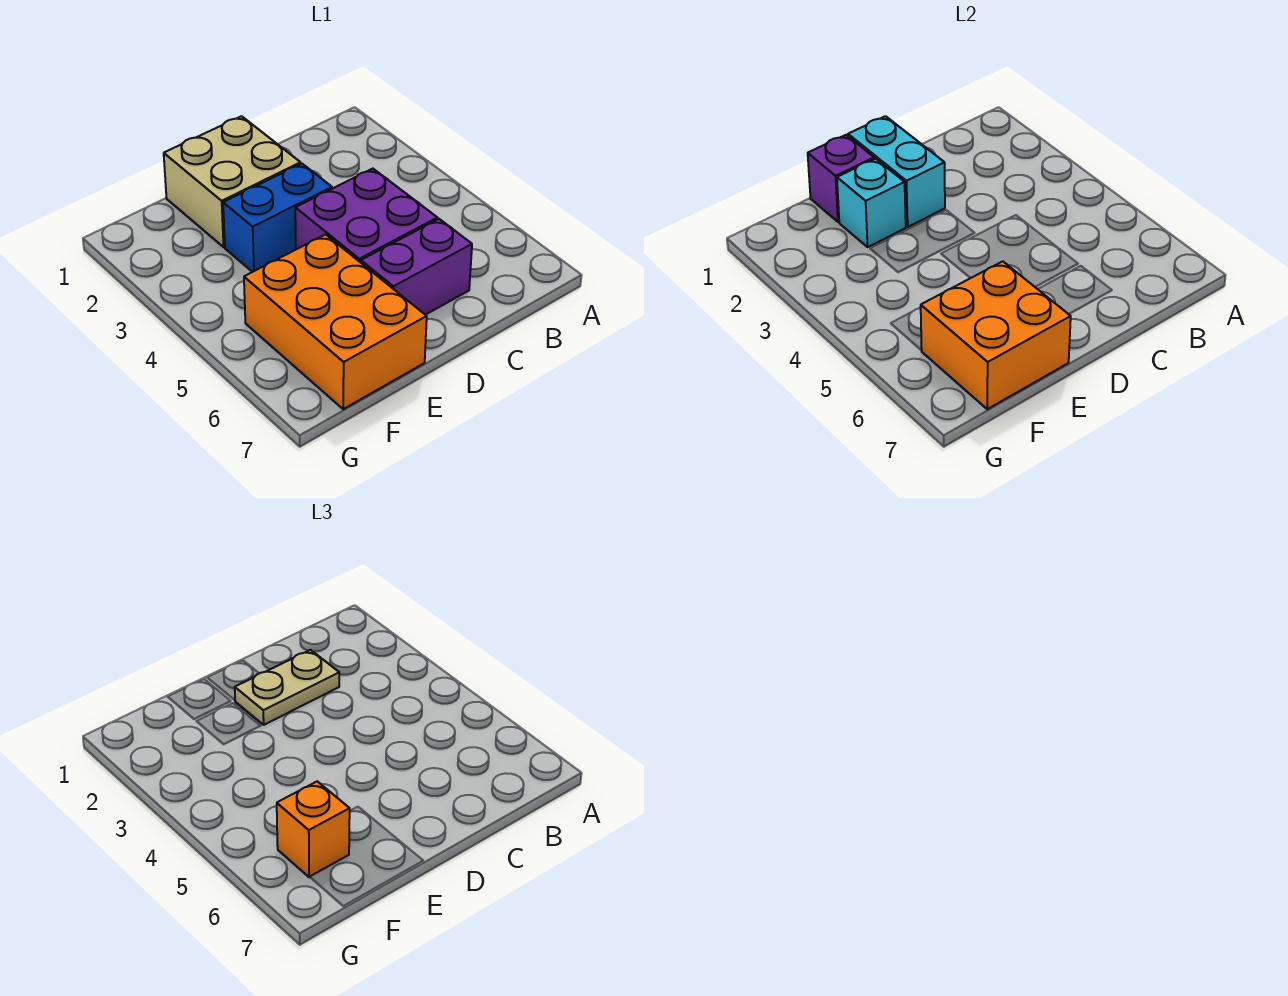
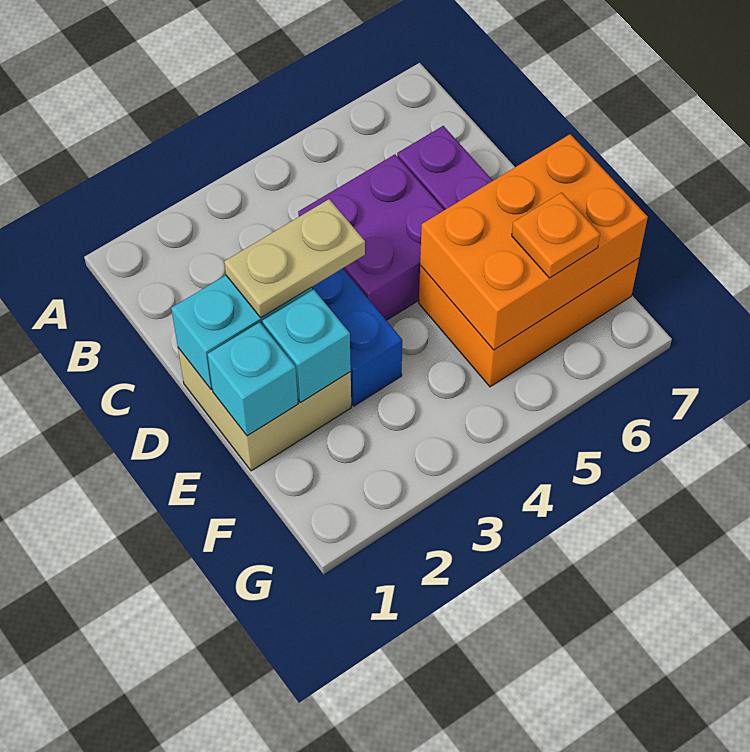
tan 1x2 plate [235,650,339,725] -> tan 1x2 plate turned to [224,199,365,318]
purple 1x1 brick [808,135,874,222] -> cyan 1x1 brick [207,322,298,436]
orange 2x2 brick [921,261,1071,409] -> orange 2x3 brick [420,134,648,350]
orange 1x1 brick [277,781,350,877] -> orange 1x1 plate [512,192,600,278]

